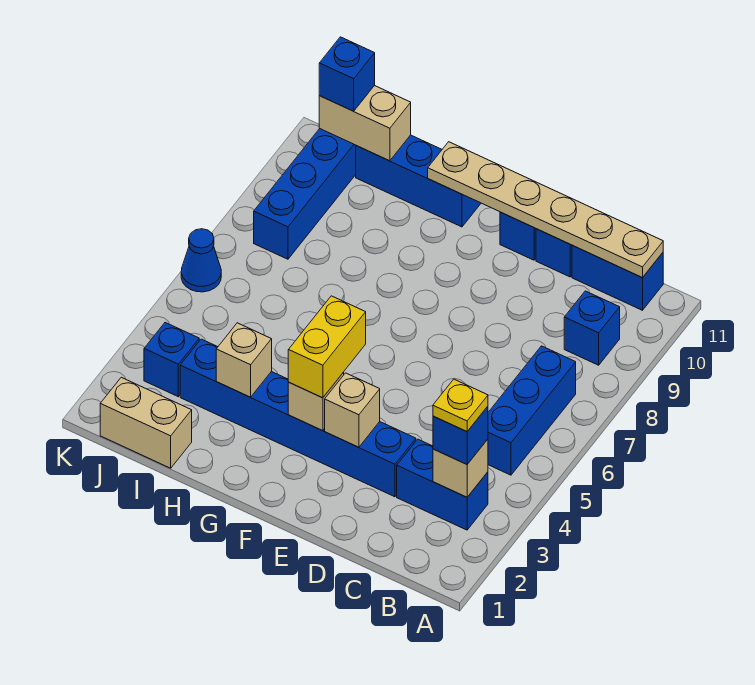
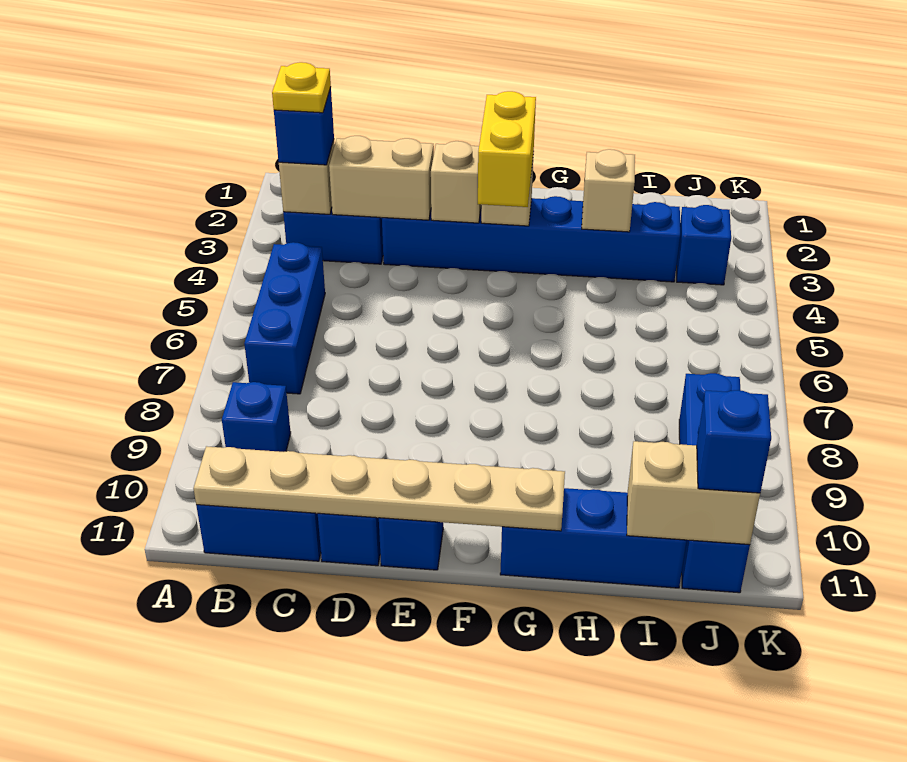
tan 1x2 brick [100,377,192,468] -> tan 1x2 brick moved to [329,136,434,220]
blue 1x1 cone [181,229,221,292] -> none

